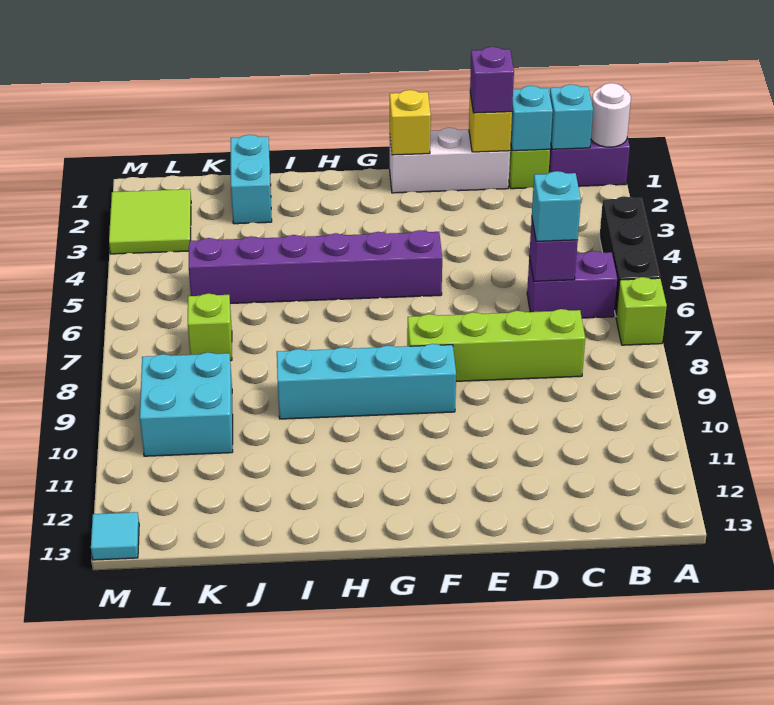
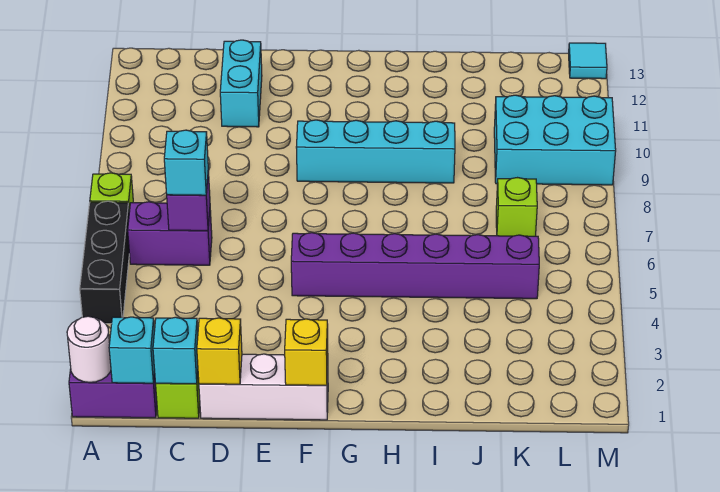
lime 1x4 brick [407,309,585,381] -> none
purple 1x1 brick [470,47,514,113] -> none
cyan 1x2 brick [231,135,272,224] -> cyan 1x2 brick moved to [220,40,262,127]
cyan 2x2 brick [140,352,233,456] -> cyan 2x3 brick [494,95,616,185]
lime 2x2 tile [109,189,191,254] -> none

